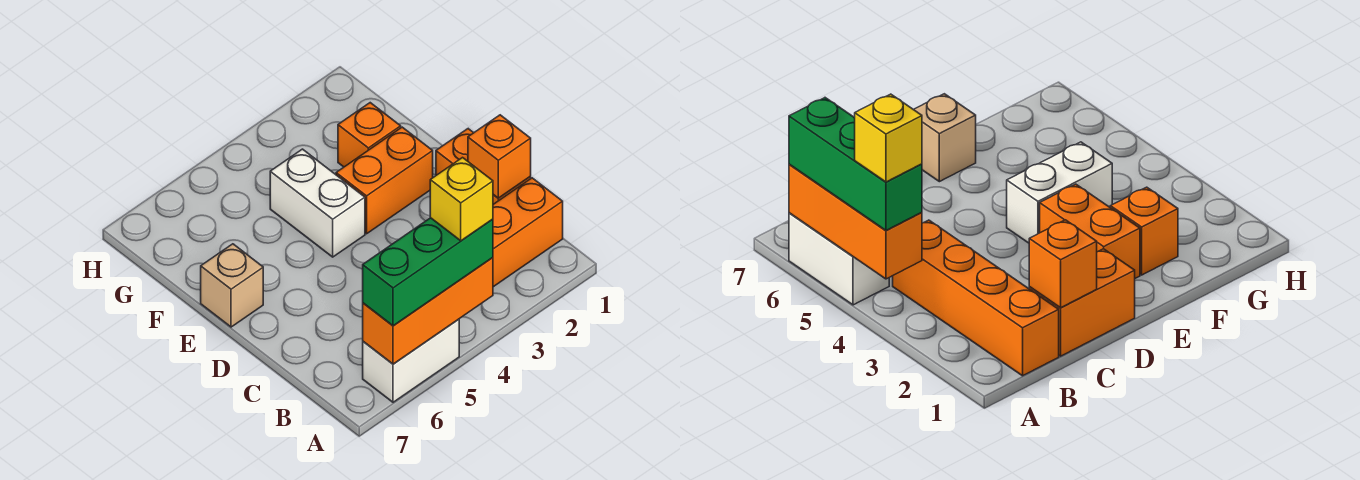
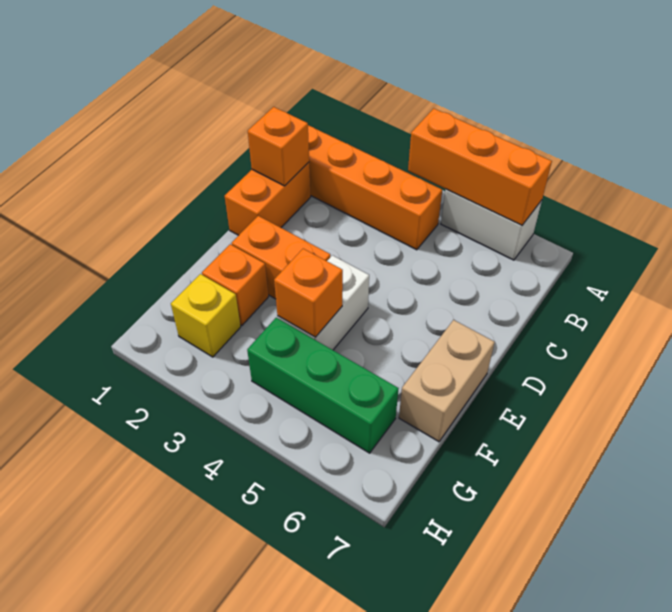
green 1x3 brick [363,218,493,326] -> green 1x3 brick moved to [247,318,399,453]
yellow 1x1 brick [430,158,493,241] -> yellow 1x1 brick moved to [171,274,241,357]
tan 1x1 brick [201,244,263,327] -> tan 1x2 brick [399,320,495,442]
none -> orange 1x1 brick [274,249,343,337]

